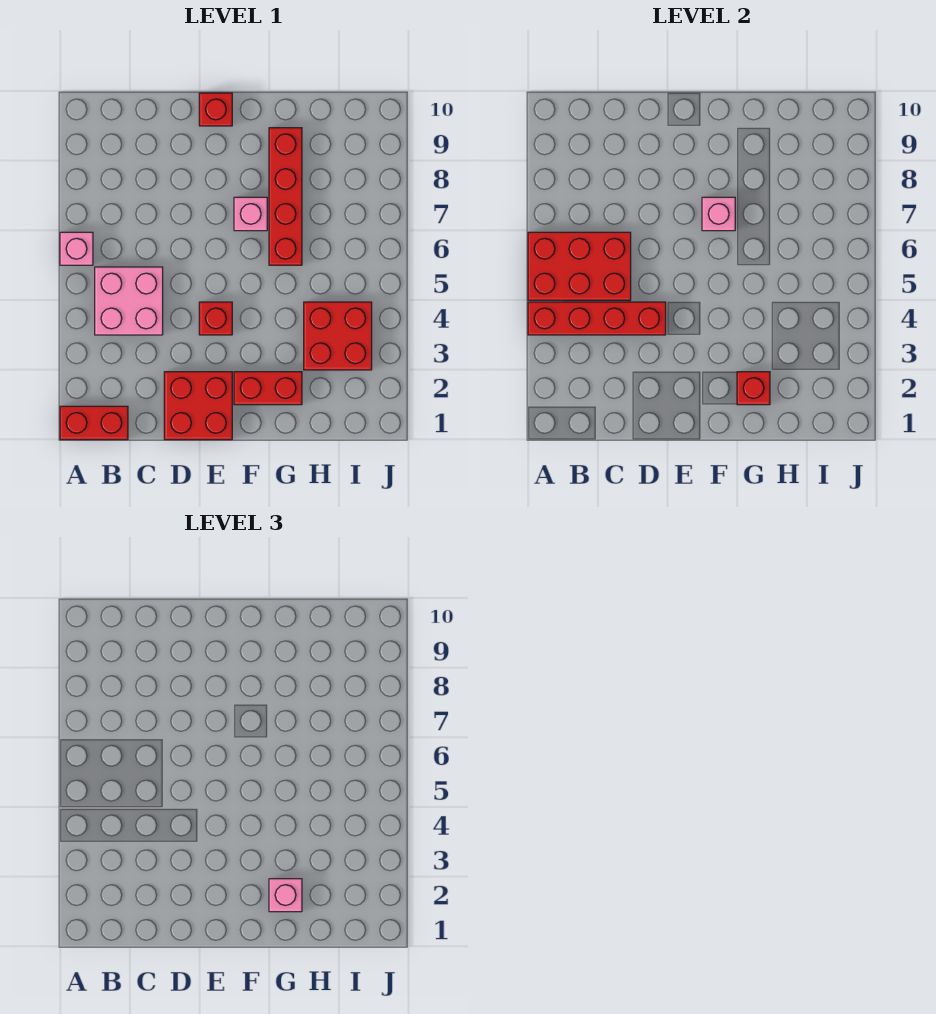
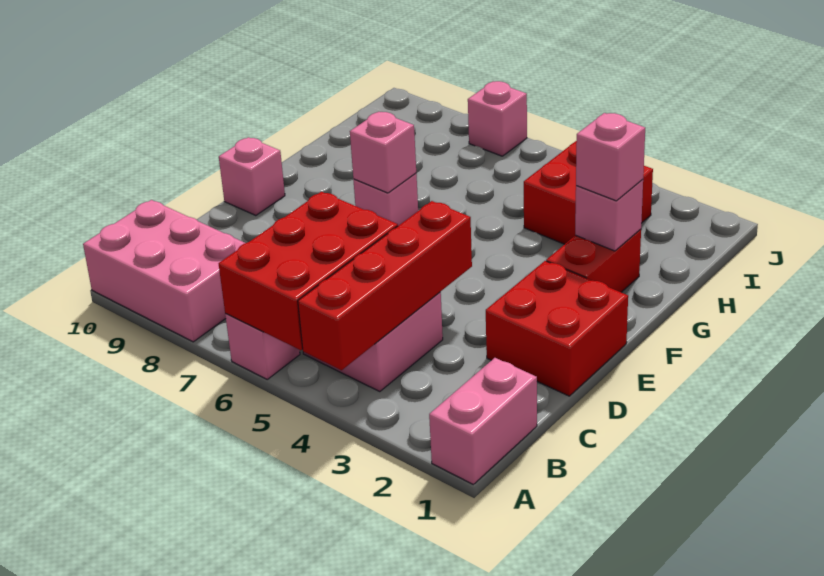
red 1x2 brick [60,406,128,440] -> pink 1x2 brick [429,358,537,484]
none -> pink 2x3 brick [83,200,245,342]
red 1x1 brick [199,302,232,335] -> none
red 1x1 brick [199,93,232,126] -> pink 1x1 brick [219,137,285,216]
red 1x1 brick [737,372,770,405] -> pink 1x1 brick [575,179,643,251]
red 1x4 brick [269,128,302,265] -> none
none -> pink 1x1 brick [468,81,527,156]

